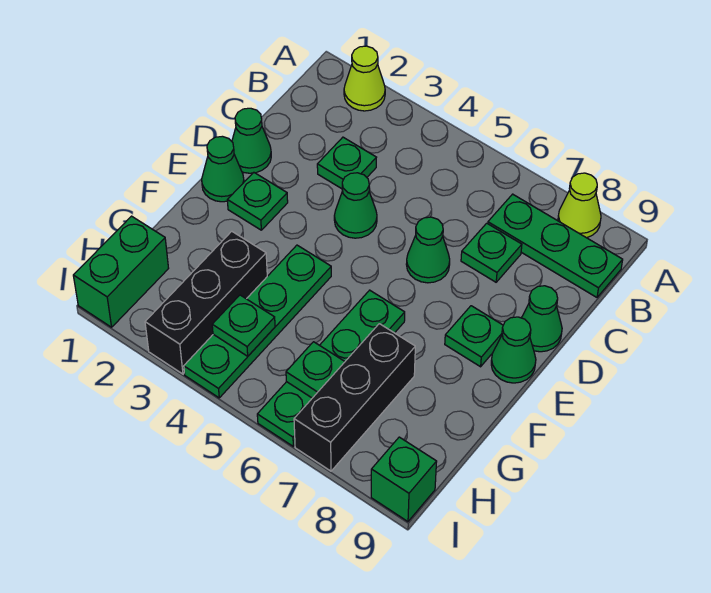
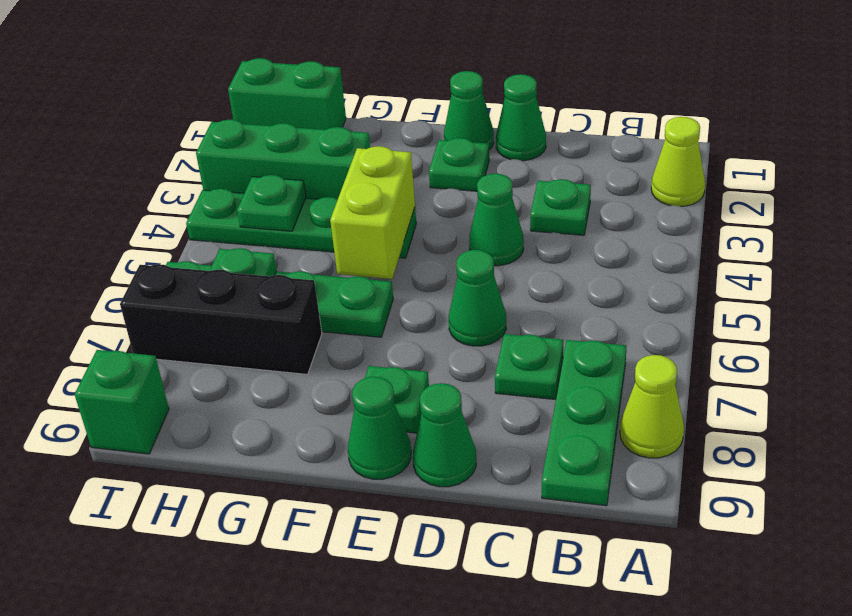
none -> lime 1x2 brick [330,146,415,279]
black 1x3 brick [145,231,267,374] -> green 1x3 brick [196,120,370,199]

